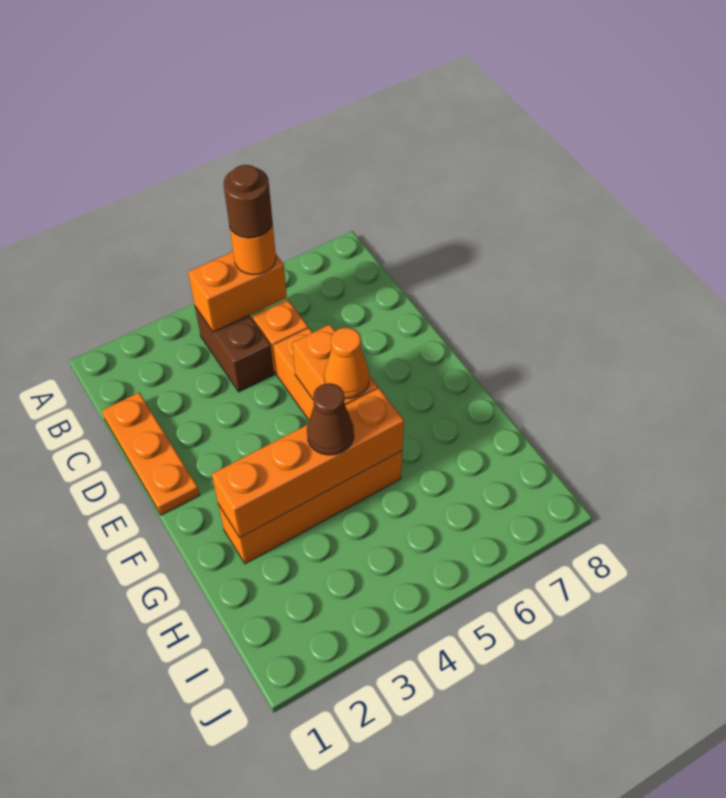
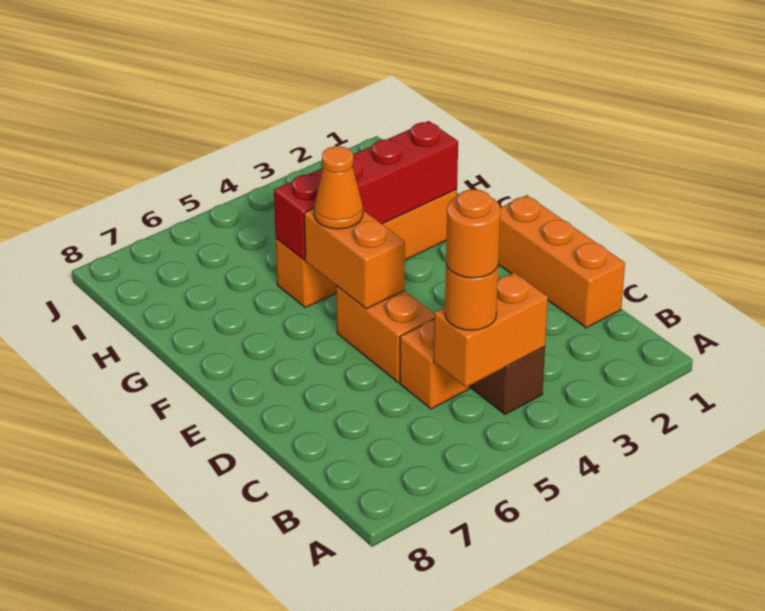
brown 1x1 round brick [224,165,272,238] -> orange 1x1 round brick [446,189,501,278]
orange 1x3 plate [102,393,200,515] -> orange 1x3 brick [498,195,625,328]
orange 1x4 brick [212,388,404,538] -> red 1x4 brick [274,121,458,260]
brown 1x1 cone [307,383,354,455] -> none

